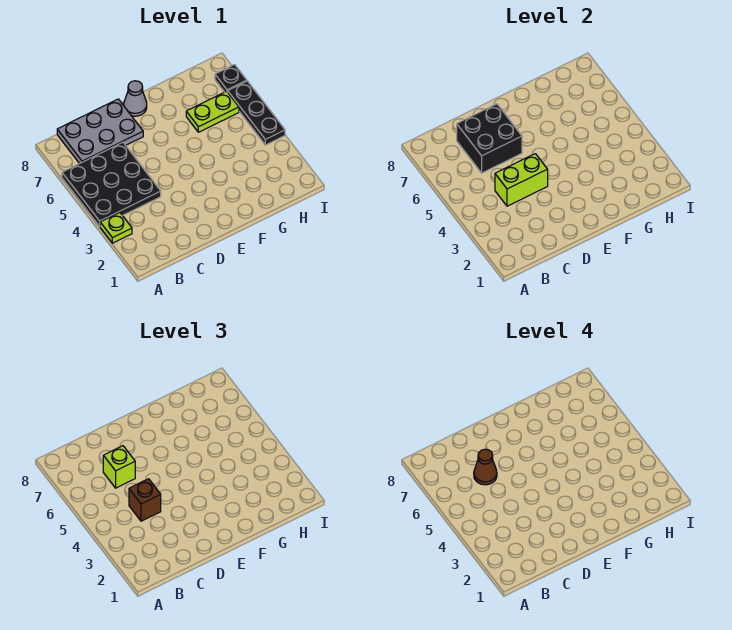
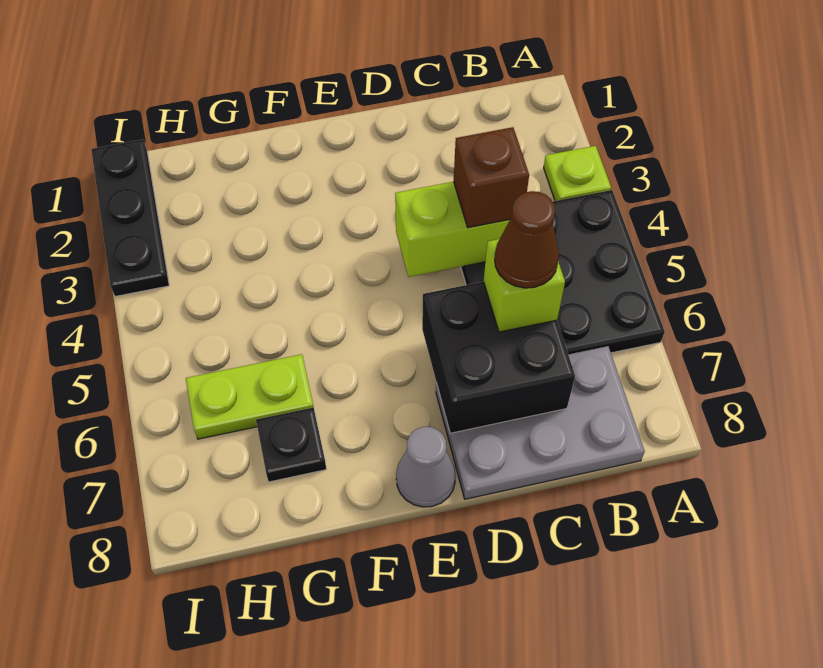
black 1x3 plate [228,81,285,145] -> black 1x3 plate moved to [91,139,169,296]
black 1x1 plate [215,65,247,92] -> black 1x1 plate moved to [256,407,326,482]

